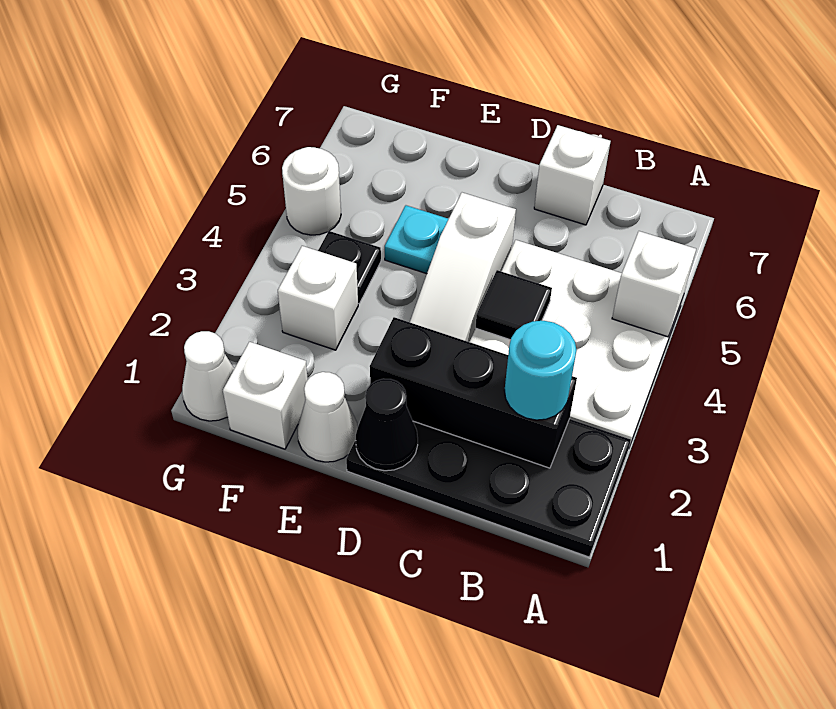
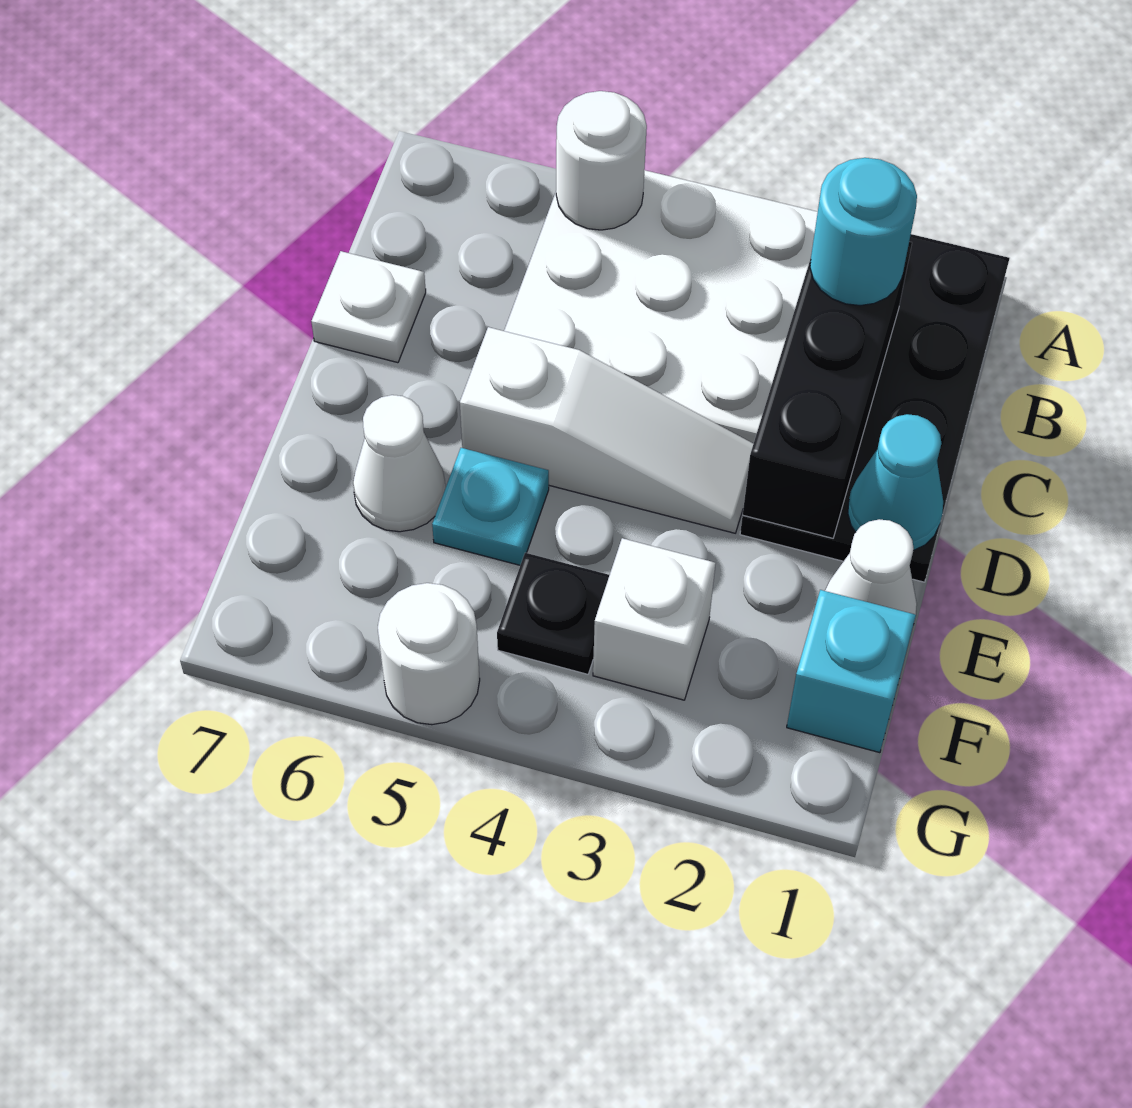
white 1x1 brick [612,231,696,337] -> white 1x1 round brick [556,91,647,230]
black 1x1 tile [476,270,552,340] -> none
white 1x1 brick [534,125,610,225] -> white 1x1 plate [311,251,426,363]
black 1x1 cone [356,379,418,471] -> cyan 1x1 cone [848,414,943,550]
white 1x1 brick [223,342,308,449] -> cyan 1x1 brick [787,590,916,753]
white 1x1 cone [182,331,234,421] -> white 1x1 cone moved to [353,395,445,532]

